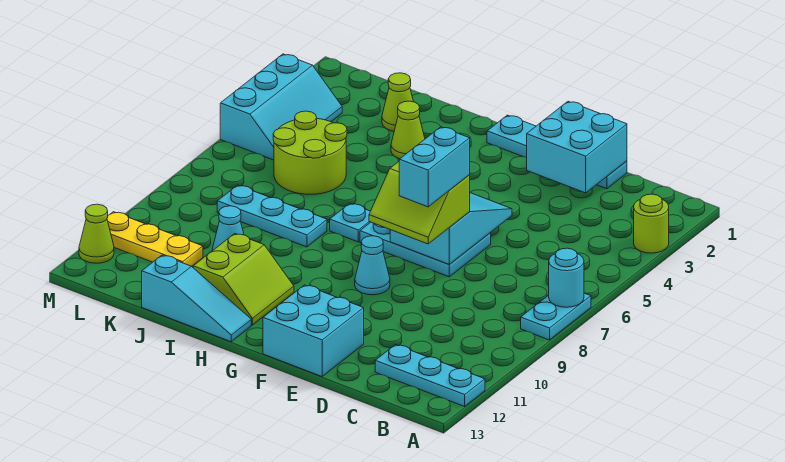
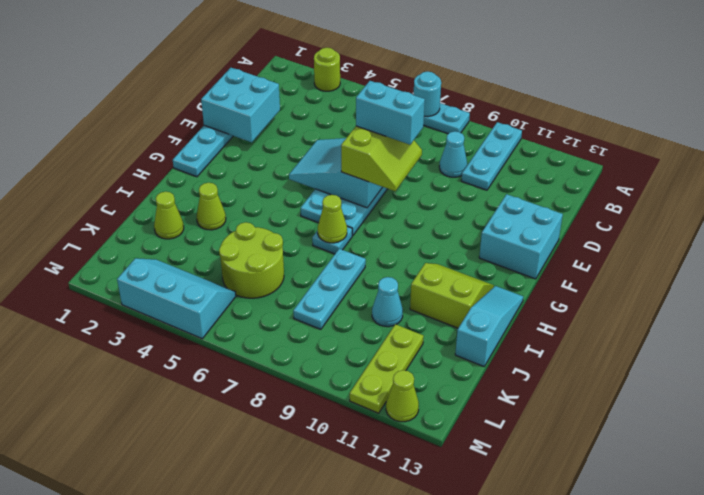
cyan 1x3 plate [375,345,485,406] -> cyan 1x3 plate moved to [461,122,522,190]
cyan 1x1 cone [355,236,390,295] -> cyan 1x1 cone moved to [439,131,467,177]
none -> lime 1x1 cone [318,195,347,243]
yellow 1x3 plate [107,212,203,266] -> lime 1x3 plate [350,324,424,413]

